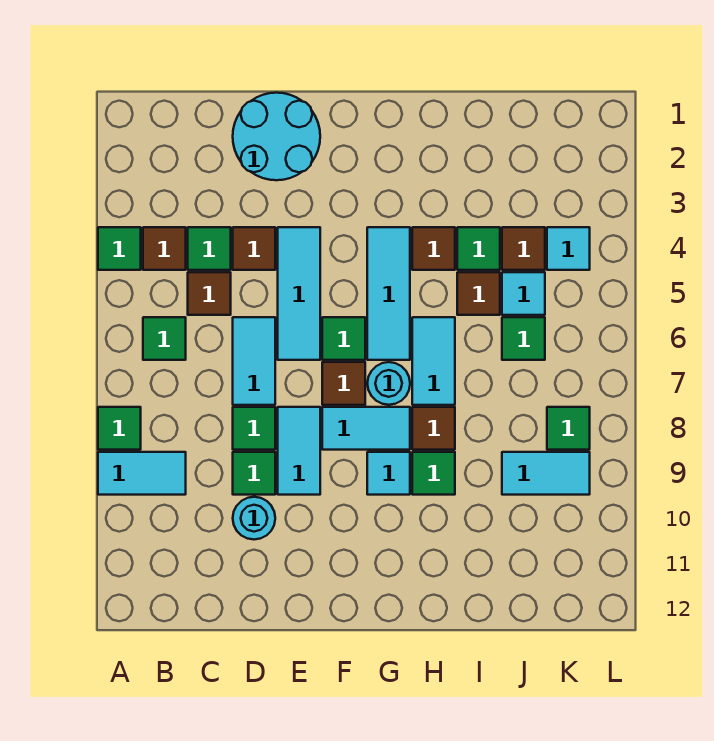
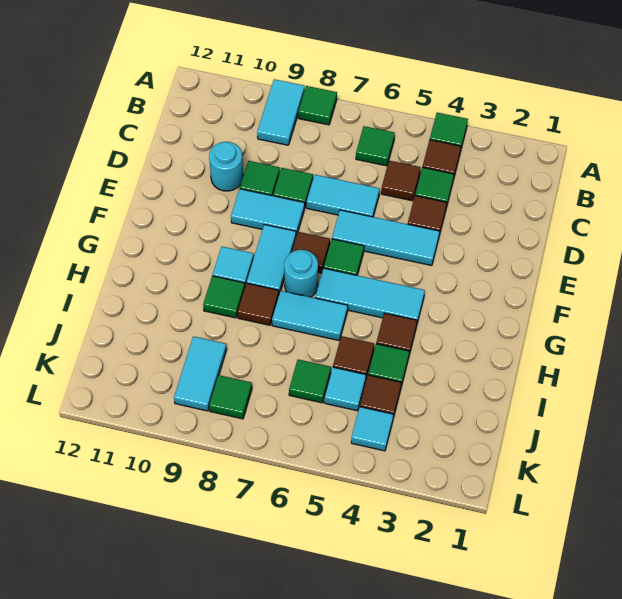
cyan 2x2 round brick [233,93,320,180] -> none

